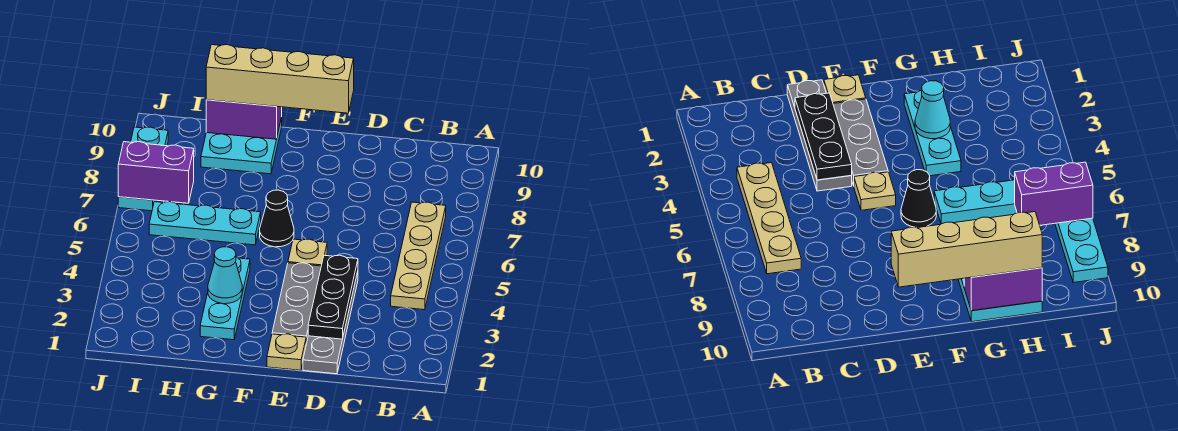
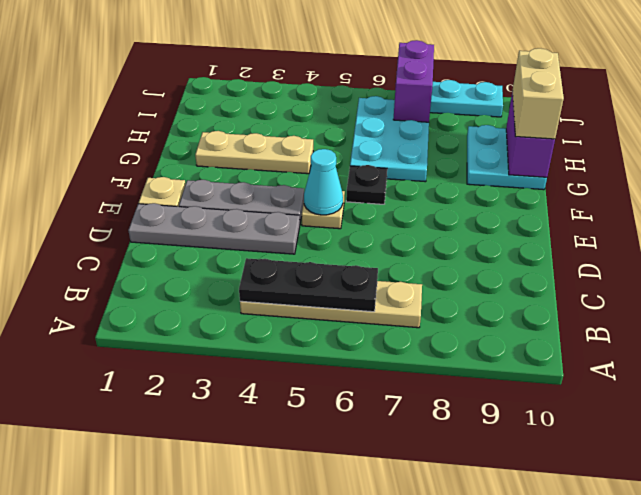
black 1x3 plate [308,255,358,339] -> black 1x3 plate moved to [239,258,378,312]
tan 1x4 brick [206,45,354,113] -> tan 1x2 brick [512,48,564,139]
black 1x1 cone [260,190,294,247] -> black 1x1 plate [346,165,387,204]
cyan 1x3 plate [200,257,250,340] -> tan 1x3 plate [195,131,313,174]
cyan 1x1 cone [208,247,242,304] -> cyan 1x1 cone moved to [304,149,343,215]
cyan 1x3 plate [149,202,261,245] -> cyan 2x3 plate [350,96,429,182]

